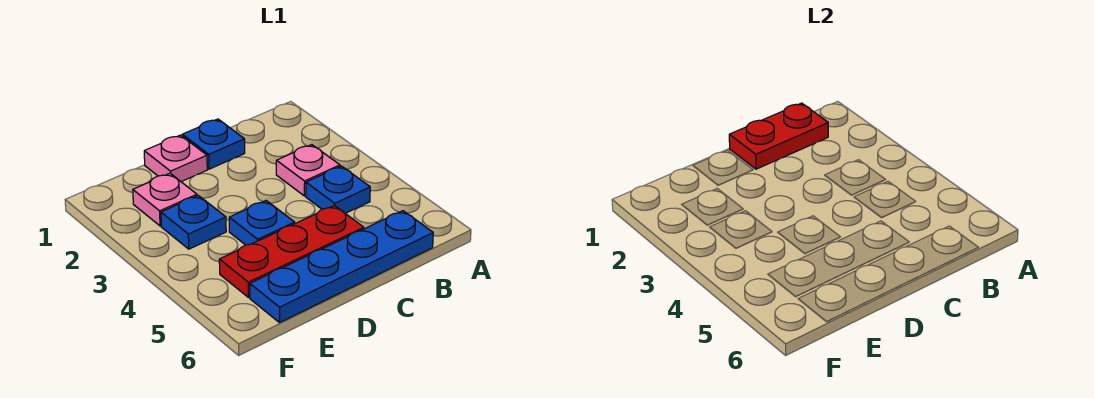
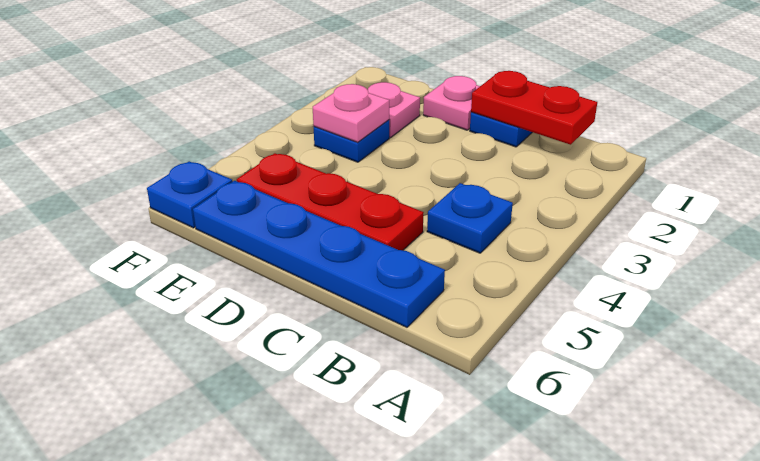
pink 1x1 plate [276,145,340,196] -> pink 1x1 plate moved to [313,84,389,142]
blue 1x1 plate [229,201,295,245] -> blue 1x1 plate moved to [147,161,233,228]

